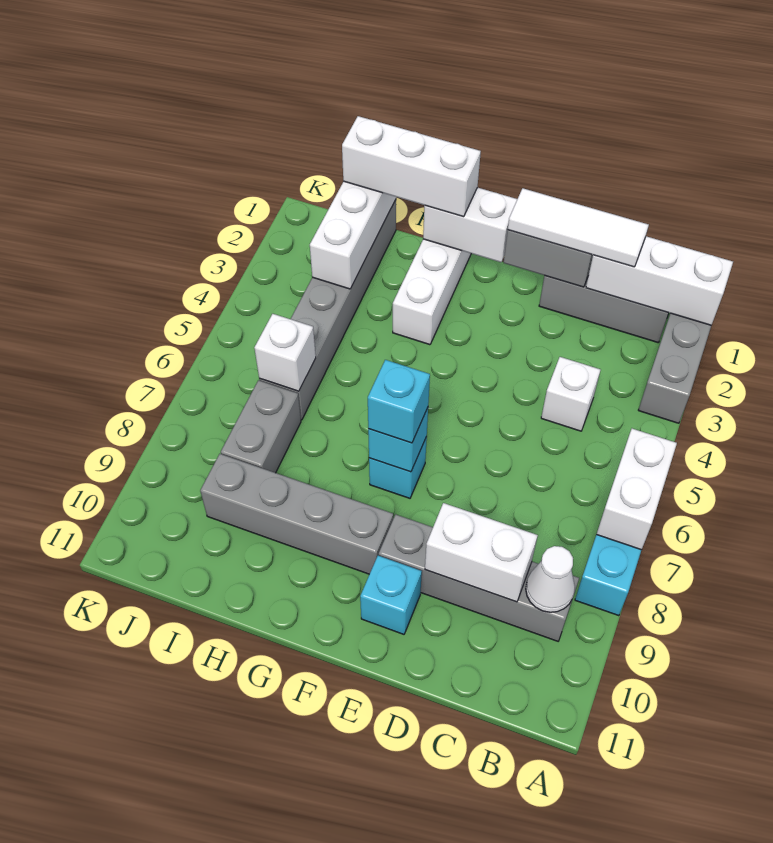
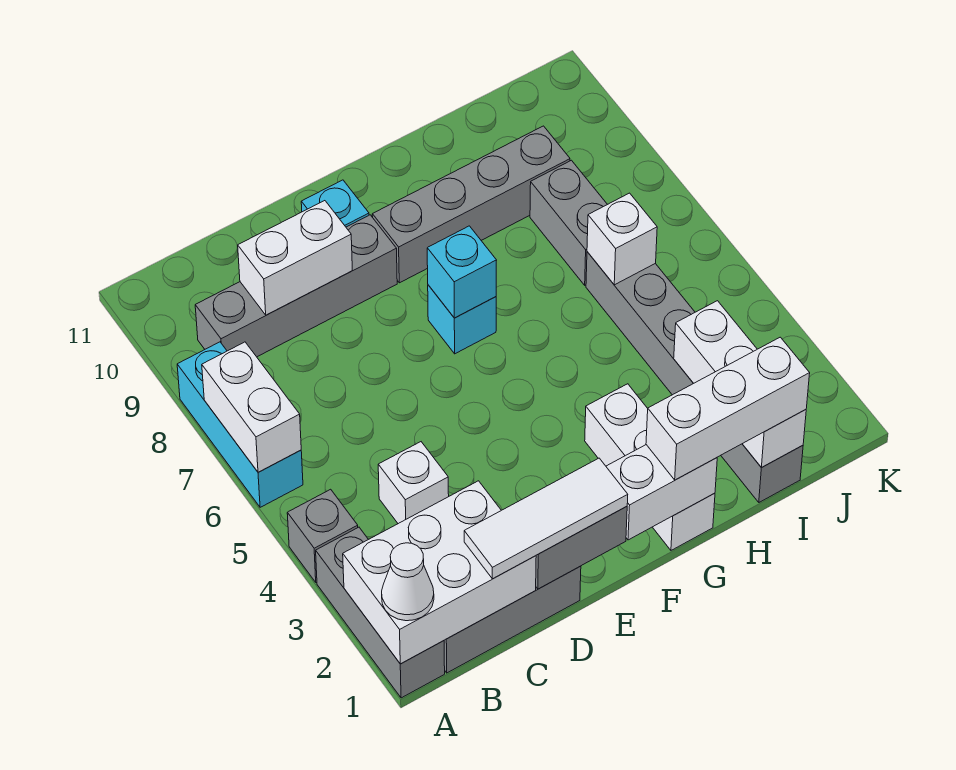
white 1x3 brick [586,236,733,325] -> white 2x3 brick [343,481,536,664]
none -> grey 1x1 brick [287,489,358,582]
white 1x1 cone [526,546,575,612] -> white 1x1 cone moved to [382,543,434,621]
cyan 1x1 brick [368,360,430,443] -> none

